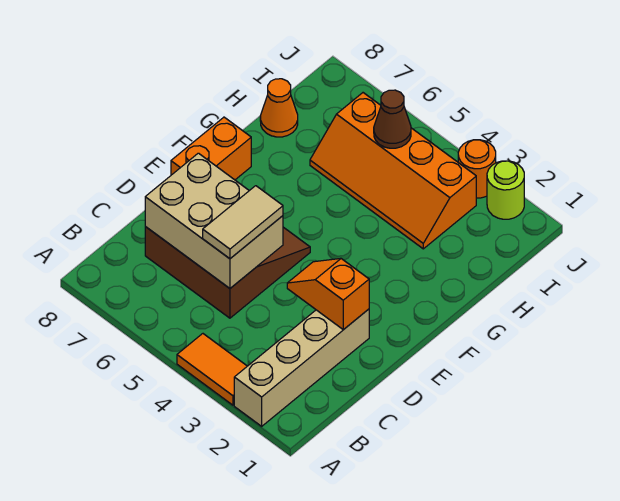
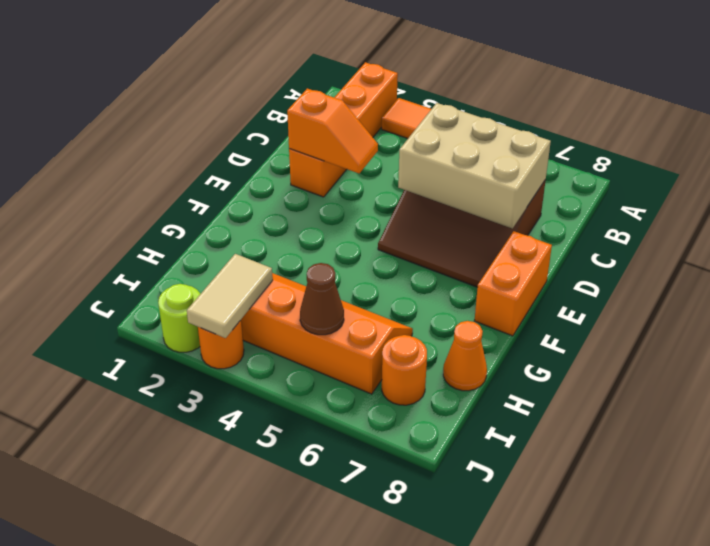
tan 1x4 brick [234,309,369,426] -> orange 1x4 brick [289,62,398,197]
tan 1x2 tile [203,186,283,259] -> tan 1x2 tile moved to [187,254,273,338]
none -> orange 1x1 round brick [382,335,427,405]

